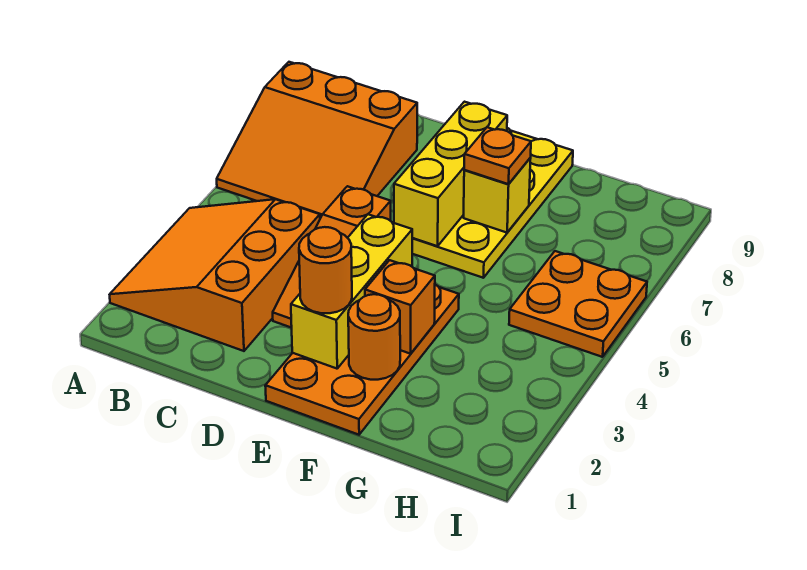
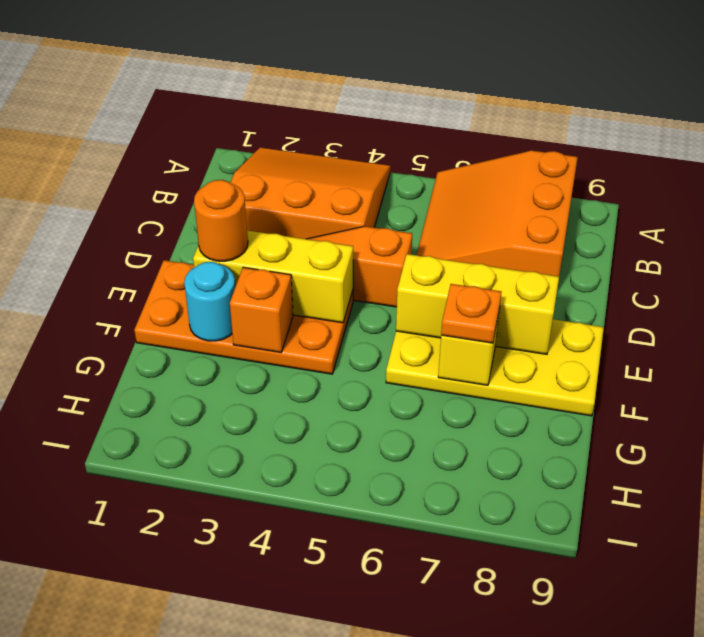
orange 1x1 round brick [348,294,400,380] -> cyan 1x1 round brick [184,262,235,341]
orange 2x2 plate [509,251,647,357] -> none

